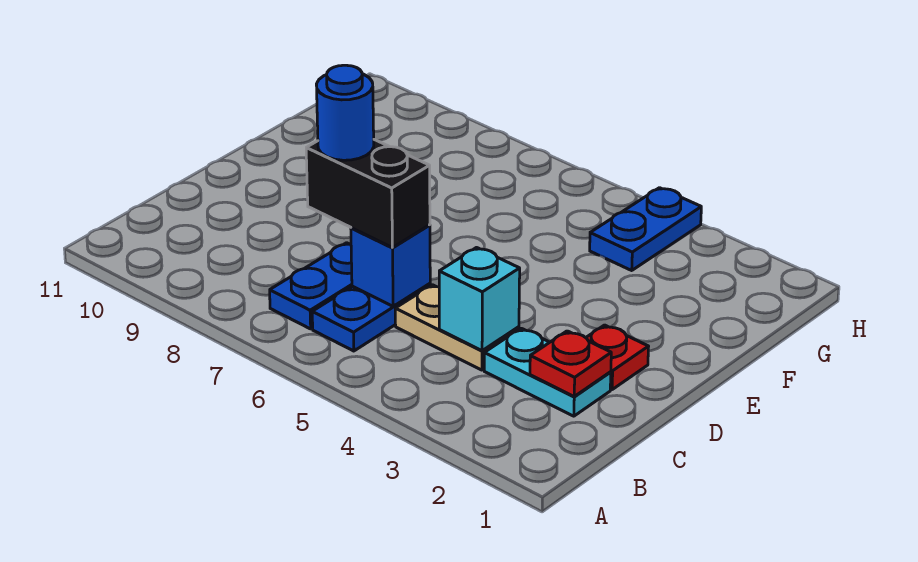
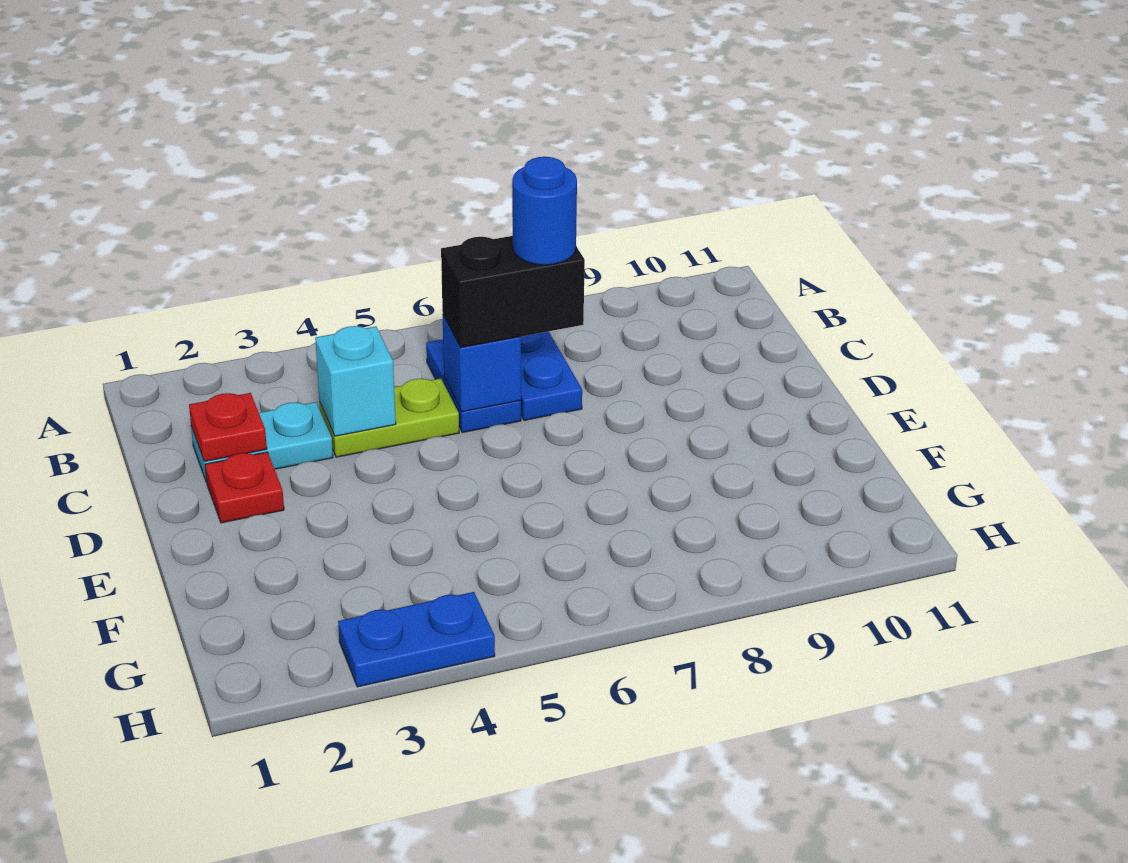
tan 1x2 plate [395,285,519,370] -> lime 1x2 plate [319,378,459,457]
blue 1x2 plate [590,188,701,270] -> blue 1x2 plate turned to [338,592,495,687]

